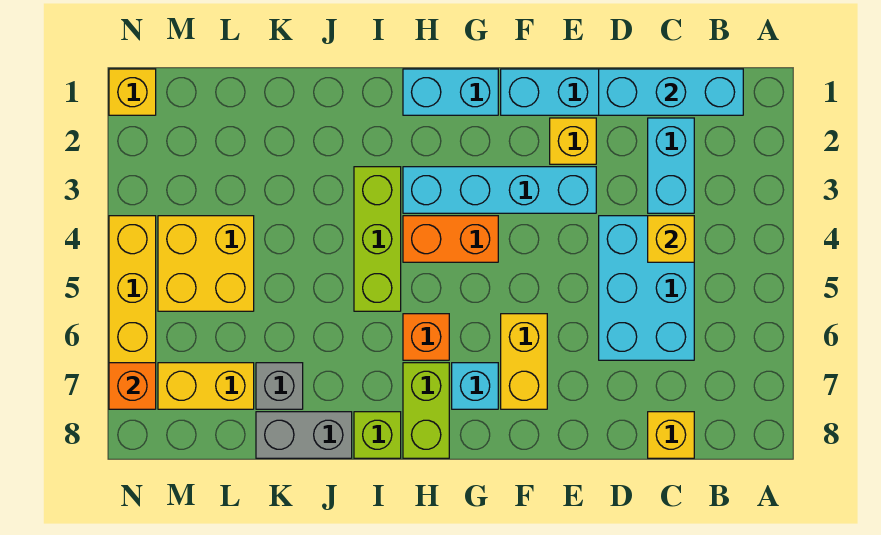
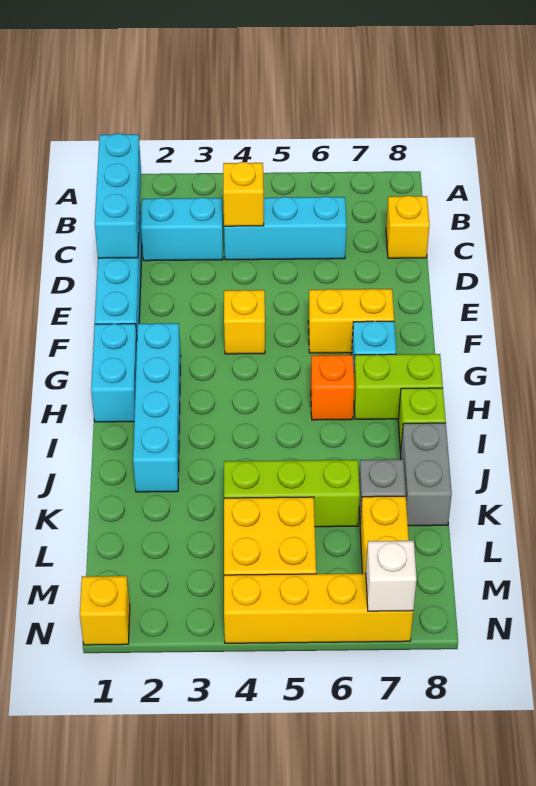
cyan 2x3 brick [599,216,694,360] -> cyan 1x3 brick [224,196,347,260]
yellow 1x1 brick [550,118,596,164] -> yellow 1x1 brick moved to [224,290,265,354]
cyan 1x4 brick [403,167,596,213] -> cyan 1x4 brick moved to [133,323,181,492]
orange 1x2 brick [403,216,498,262] -> none
lime 1x3 brick [354,167,401,311] -> lime 1x3 brick moved to [224,460,360,527]
orange 1x1 brick [109,363,156,409] -> white 1x1 brick [366,541,417,611]

